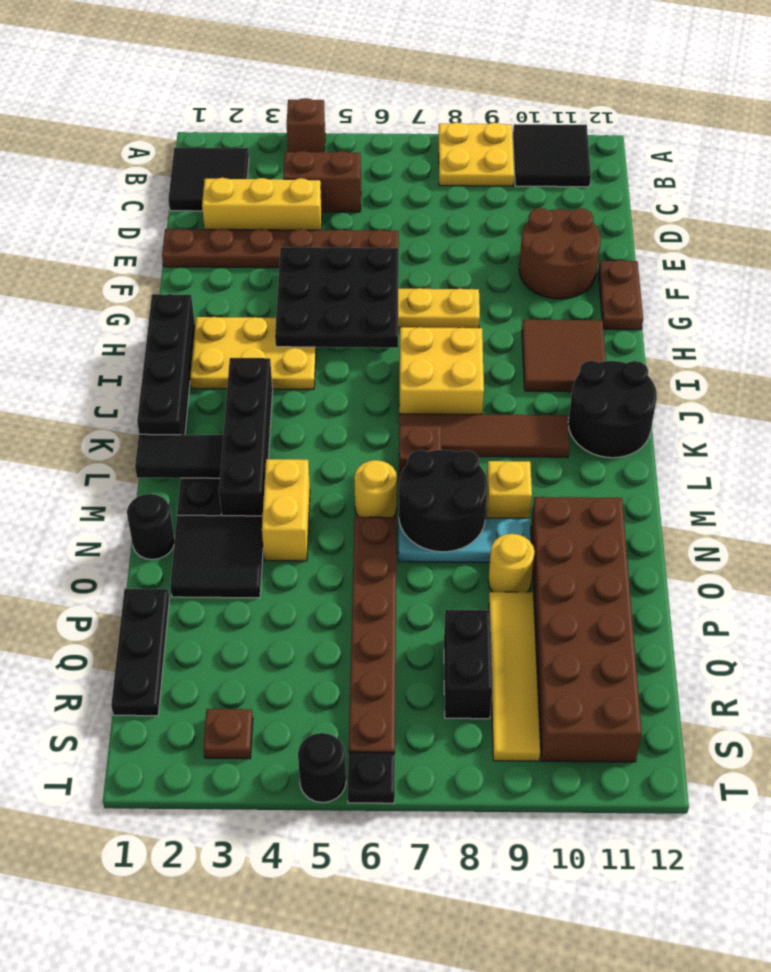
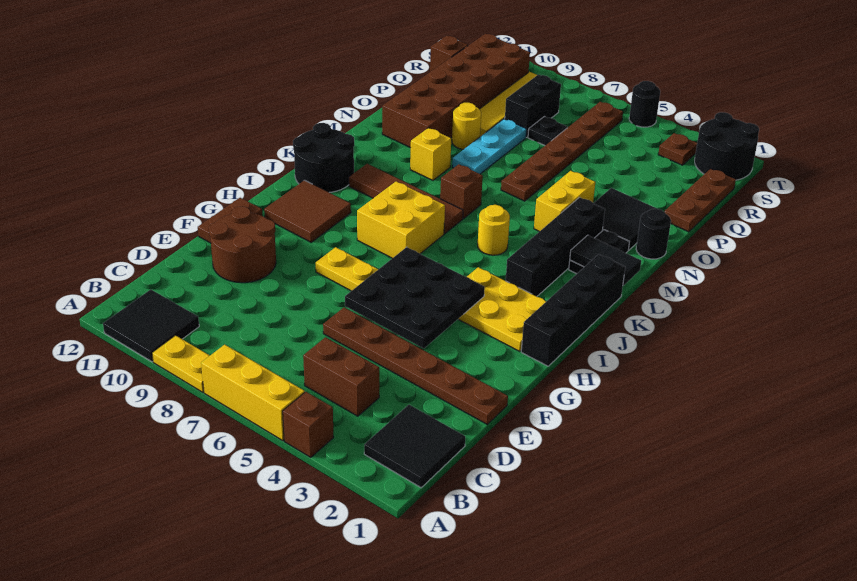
yellow 2x2 plate [439,122,514,186] -> yellow 1x2 plate [152,335,210,392]
yellow 1x3 brick [202,178,322,230] -> yellow 1x3 brick moved to [201,345,305,441]
yellow 1x1 round brick [354,460,397,517] -> yellow 1x1 round brick moved to [478,205,510,255]
black 2x2 round brick [399,450,488,552] -> black 2x2 round brick moved to [695,112,759,180]
cyan 1x3 plate [398,518,531,562] -> cyan 1x3 plate turned to [452,119,527,174]
black 1x3 plate [111,589,169,716] -> brown 1x3 plate [665,169,736,232]
none -> brown 1x1 brick [430,36,468,72]
black 1x1 plate [348,752,395,803] -> black 1x1 plate moved to [528,117,567,145]

